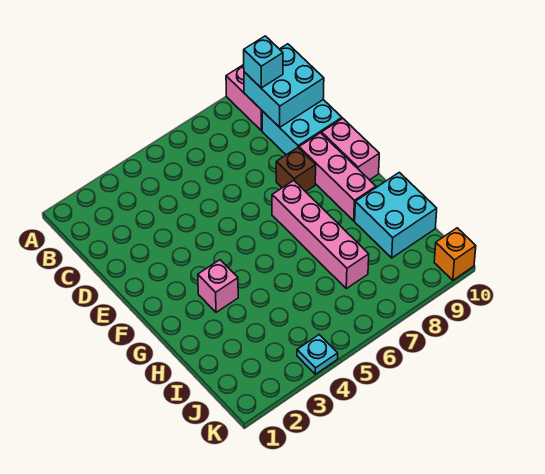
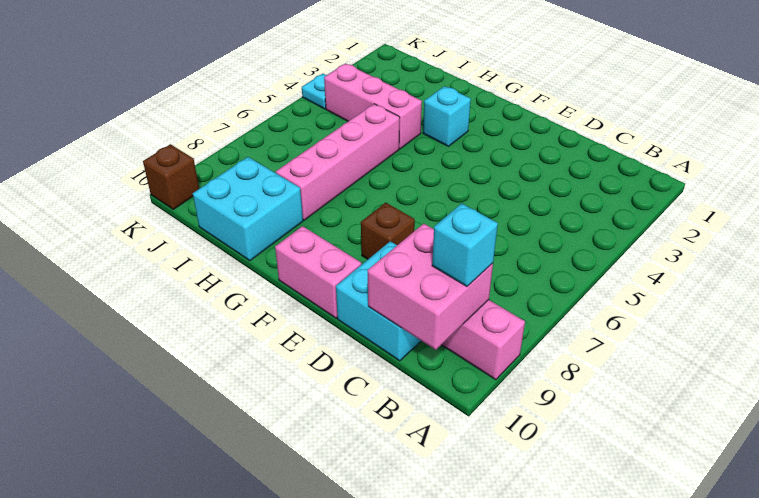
cyan 2x2 brick [244,44,324,127] -> pink 2x2 brick [368,224,493,350]
pink 1x3 brick [299,133,376,221] -> pink 1x3 brick moved to [324,63,422,149]
pink 1x4 brick [272,181,369,289] -> pink 1x4 brick turned to [276,104,400,220]
pink 1x1 brick [198,260,238,312] -> cyan 1x1 brick [423,86,471,146]
orange 1x1 brick [434,228,476,280] -> brown 1x1 brick [143,144,199,209]

